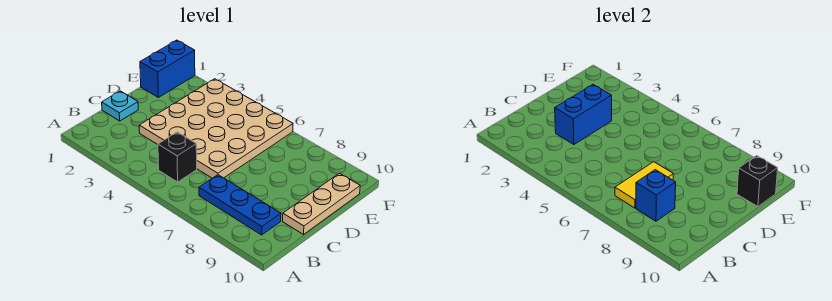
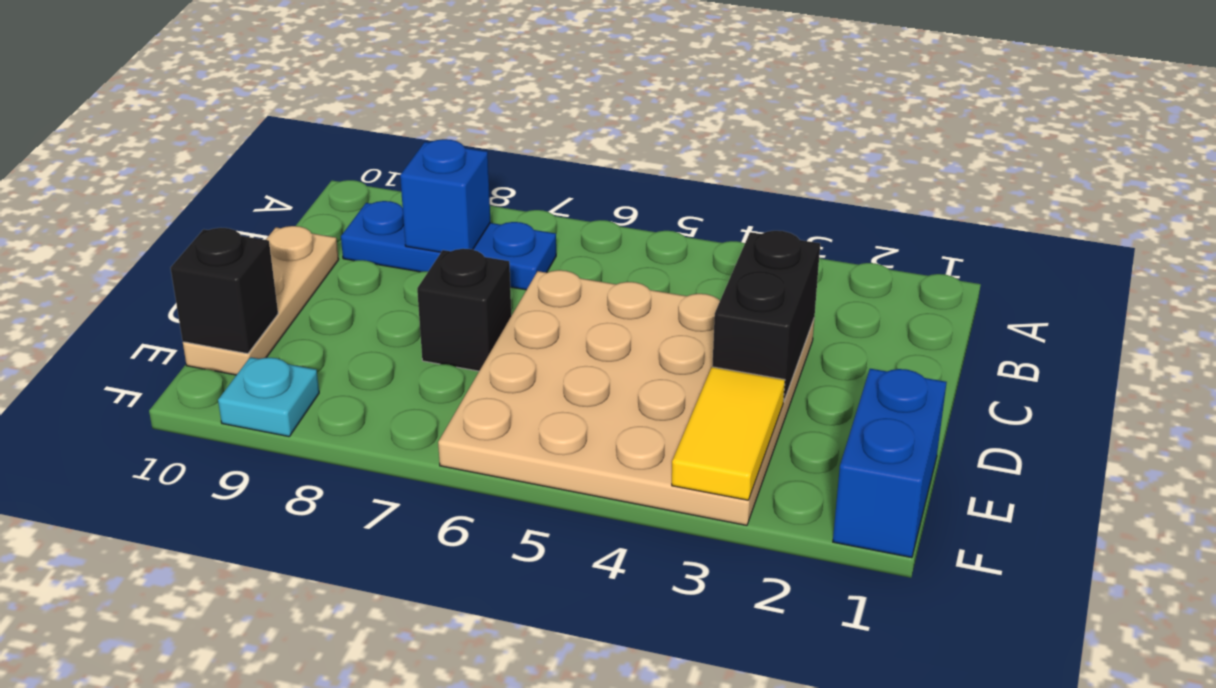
black 1x1 brick [158,132,197,182] -> black 1x1 brick moved to [417,249,511,371]
yellow 1x2 tile [615,162,673,208] -> yellow 1x2 tile moved to [672,367,785,500]
cyan 1x1 plate [102,91,138,121] -> cyan 1x1 plate moved to [218,357,319,437]
blue 1x2 brick [555,85,612,145] -> black 1x2 brick [712,231,820,402]

